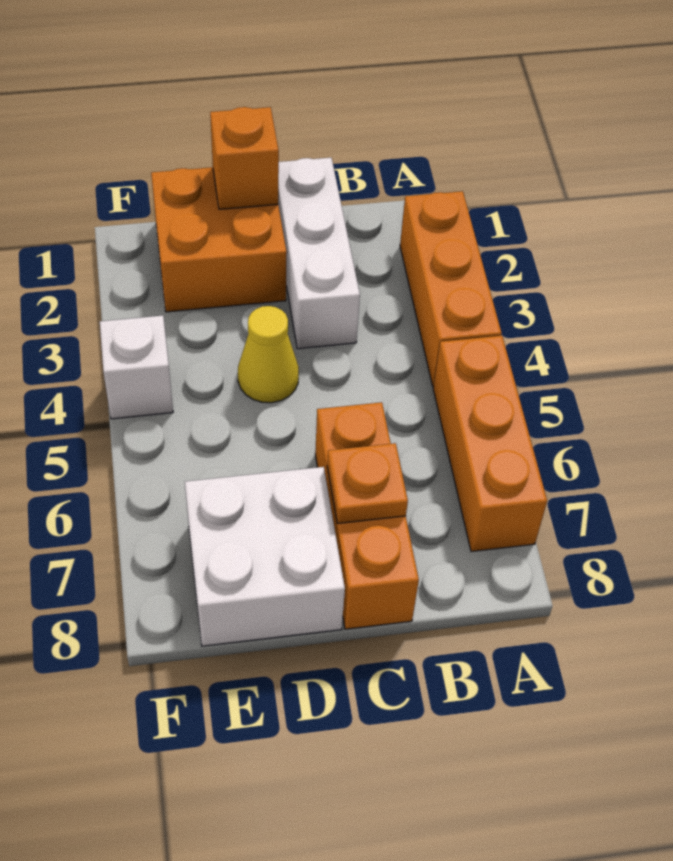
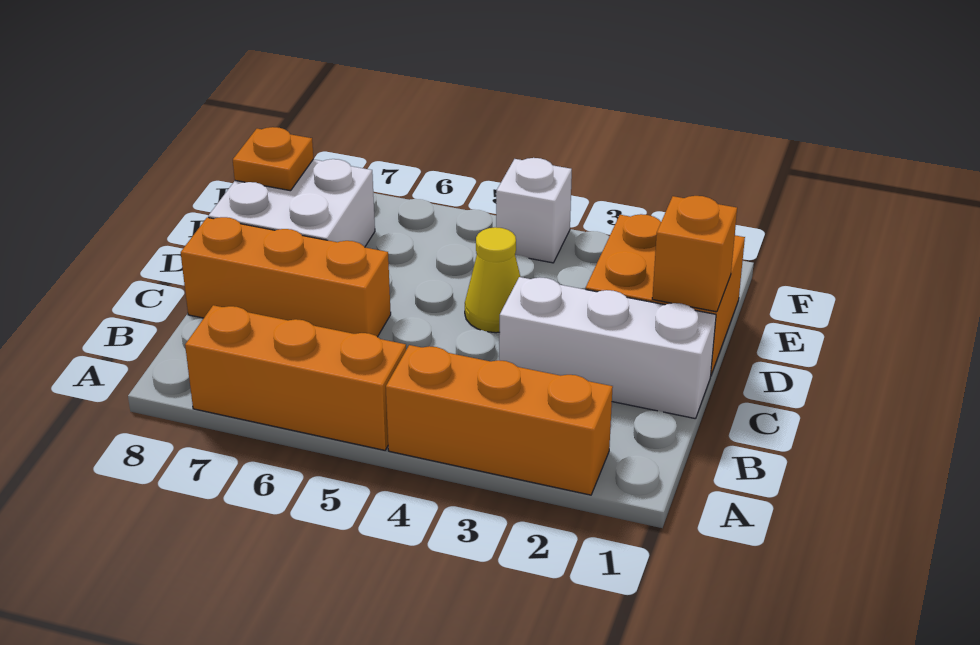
orange 1x1 plate [327,443,408,524] -> orange 1x1 plate moved to [233,127,314,191]

